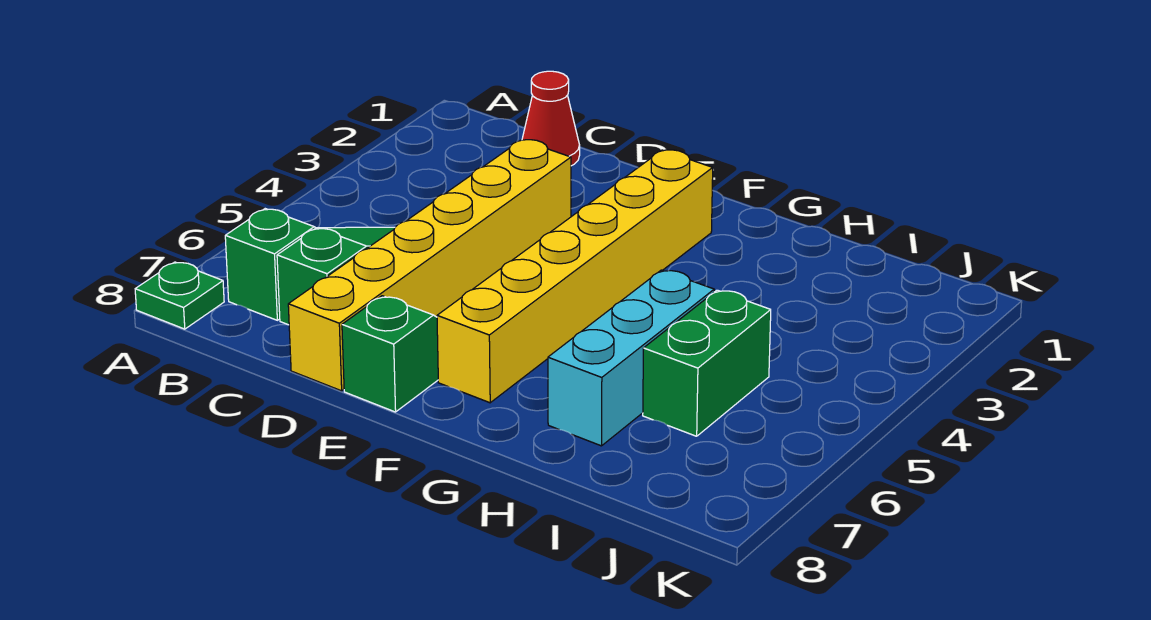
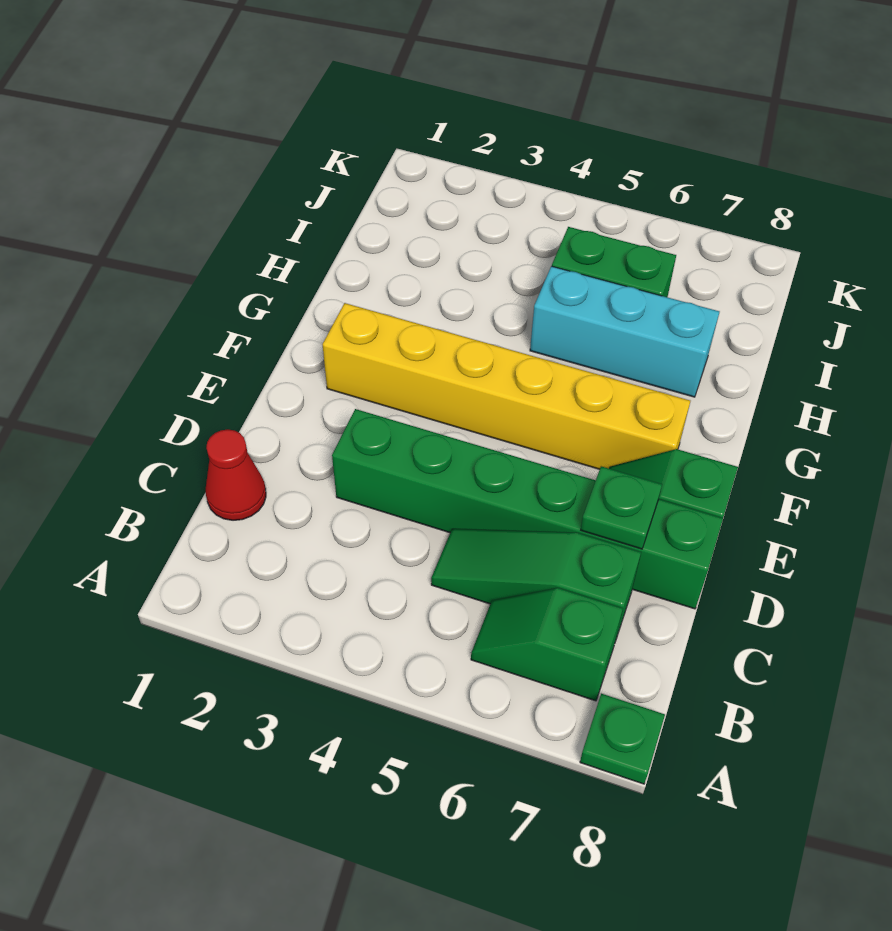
yellow 1x6 brick [288,140,571,391] -> green 1x6 brick [332,409,723,609]
none -> green 1x1 plate [581,466,662,549]

